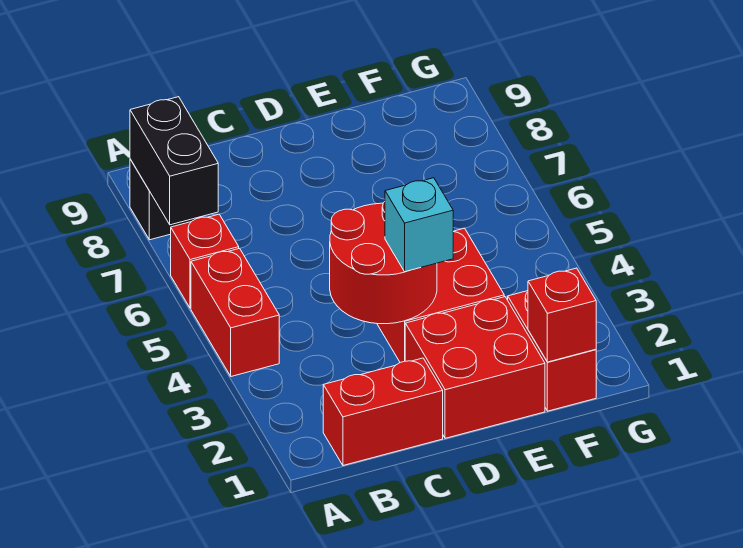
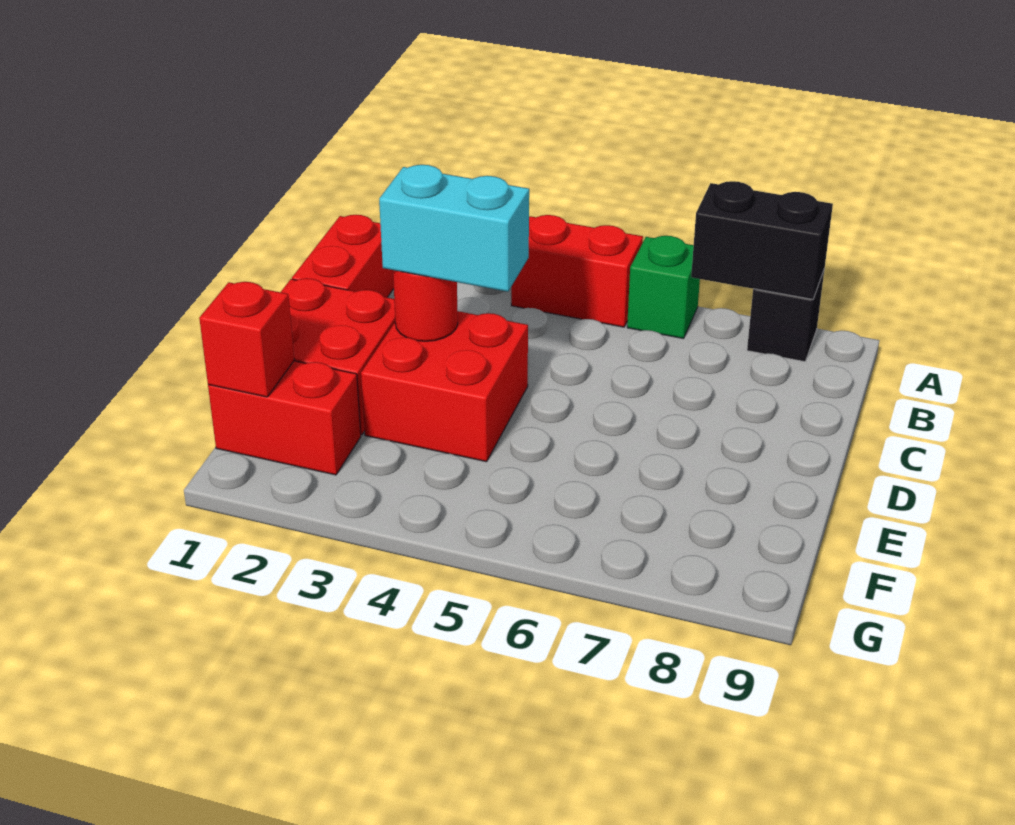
red 1x1 brick [171,214,239,308] -> green 1x1 brick [627,236,700,339]
red 2x2 round brick [330,202,437,324] -> red 1x1 round brick [393,270,458,341]
cyan 1x1 brick [385,178,453,272] -> cyan 1x2 brick [379,165,529,292]

